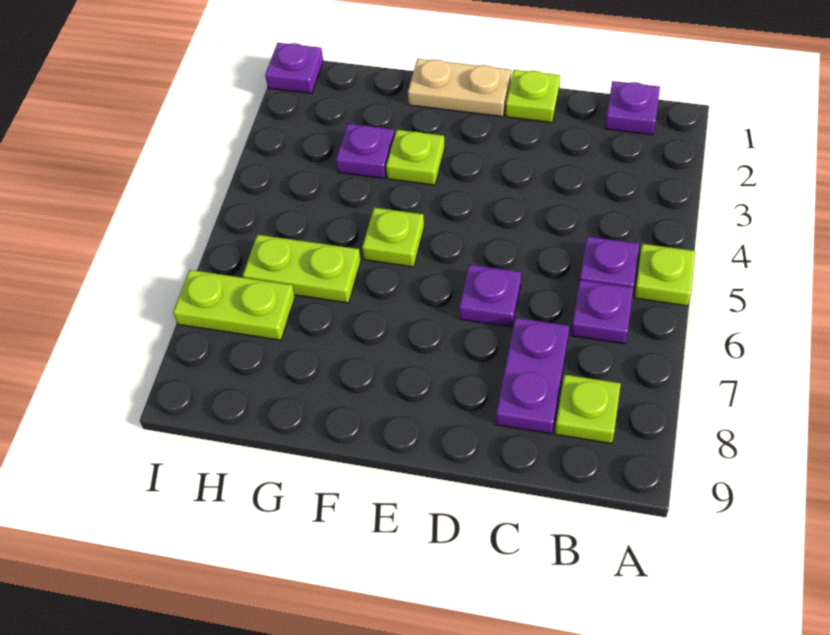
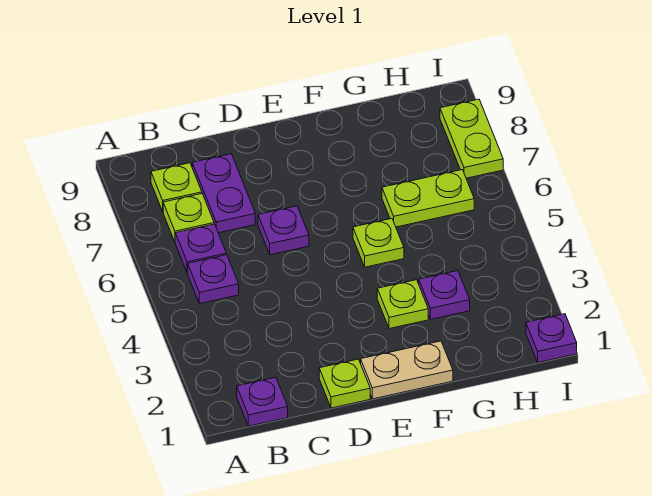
lime 1x1 plate [634,244,695,306] -> lime 1x1 plate moved to [163,194,214,242]
lime 1x2 plate [173,270,295,340] -> lime 1x2 plate turned to [440,99,503,178]

